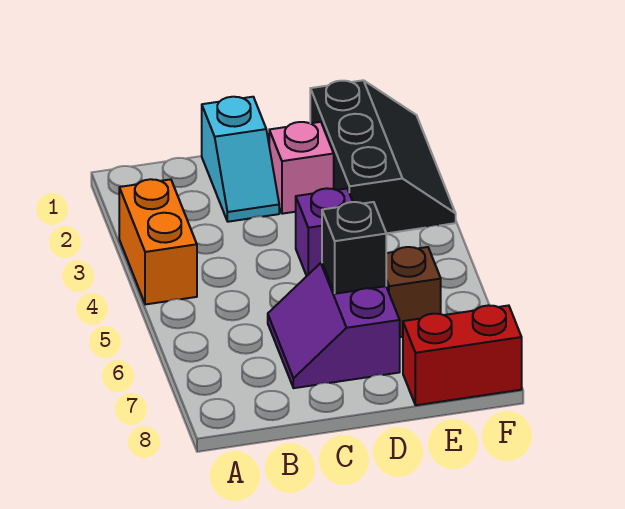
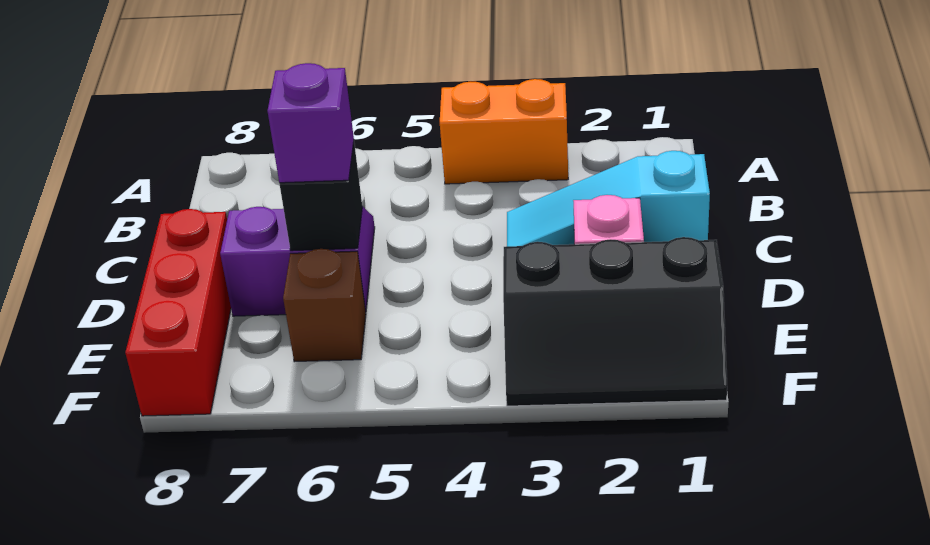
cyan 1x2 slope [202,97,279,222] -> cyan 1x3 slope [507,151,710,246]
purple 1x1 brick [296,188,353,276] -> purple 1x1 brick moved to [268,63,354,183]
red 1x2 brick [403,305,522,405] -> red 1x3 brick [125,209,231,416]

